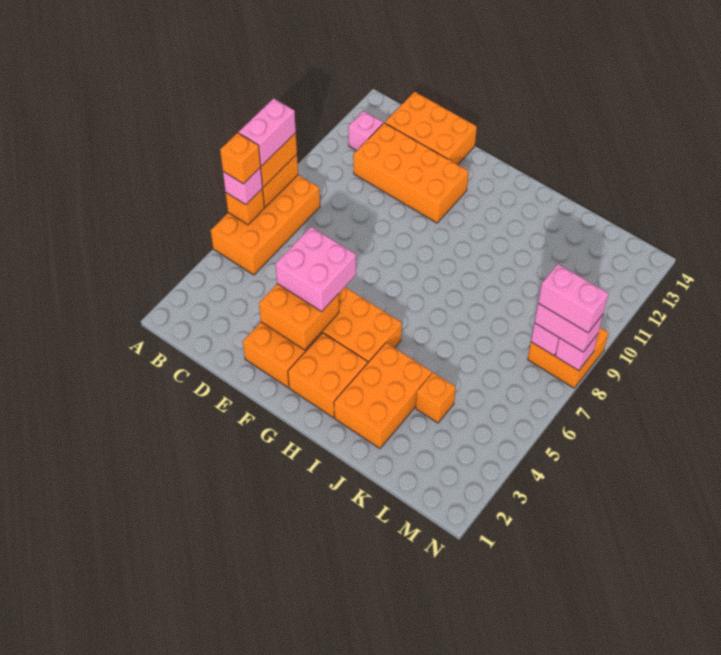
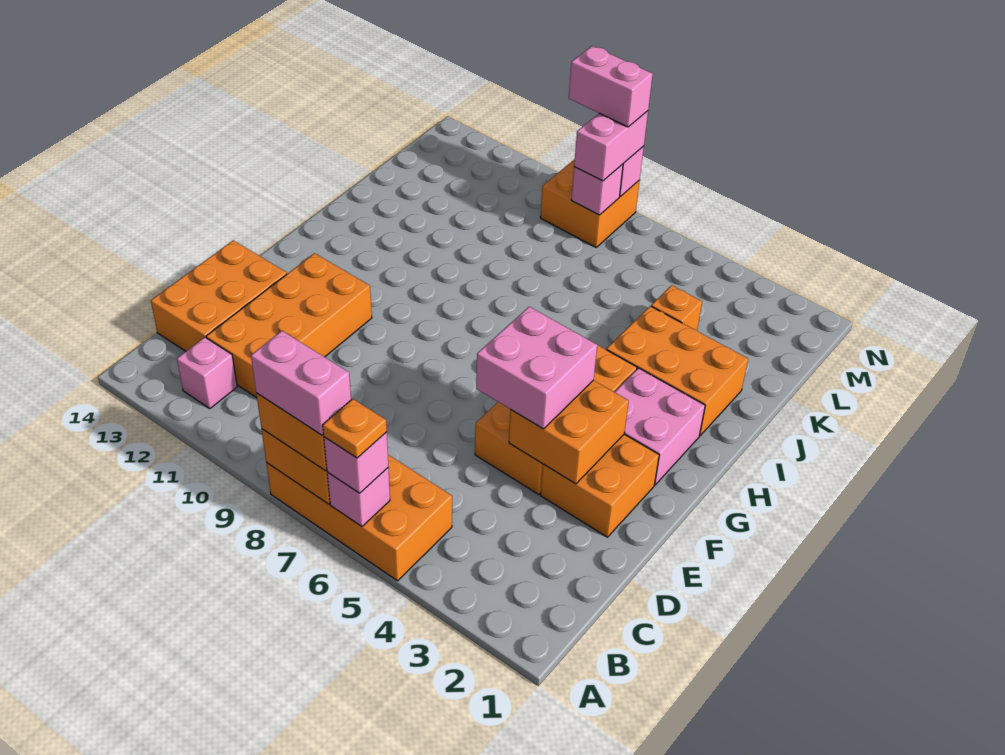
orange 1x1 brick [226,189,264,225] -> pink 1x1 brick [327,468,390,526]
orange 1x1 brick [220,133,261,184] -> orange 1x1 plate [323,399,387,458]
orange 2x2 brick [288,333,368,418] -> pink 2x2 brick [615,368,705,485]
pink 1x2 brick [538,264,609,333] -> pink 1x2 brick turned to [569,46,653,127]

